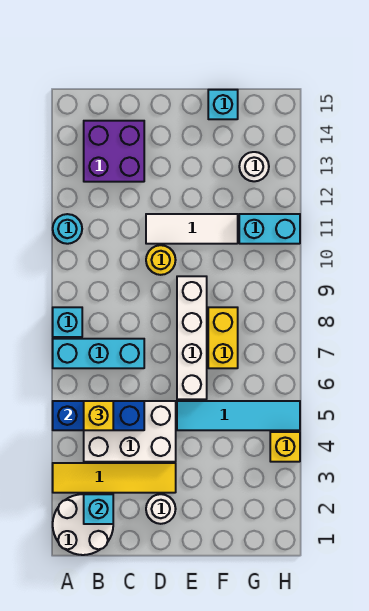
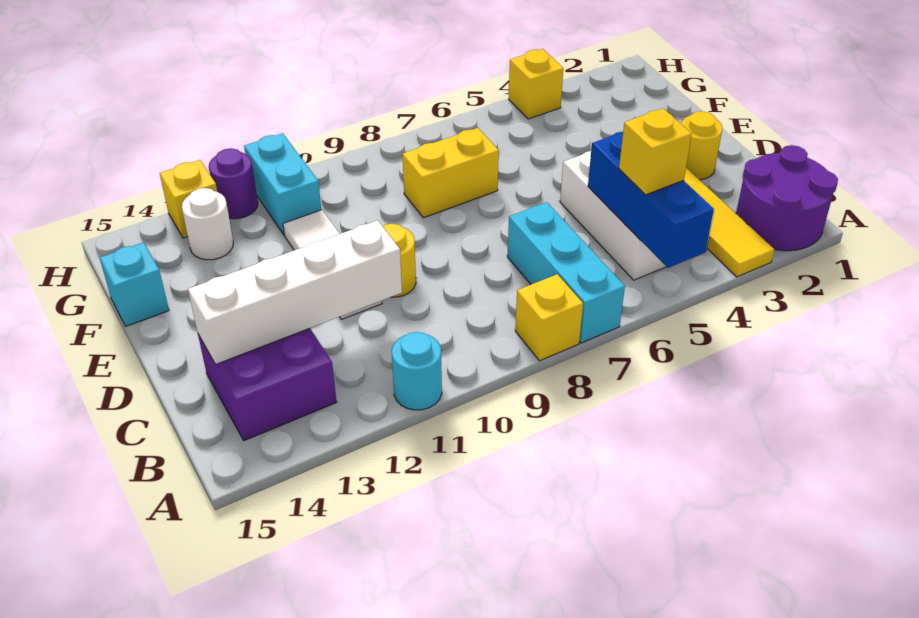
white 2x2 round brick [53,494,113,555] -> purple 2x2 round brick [736,145,838,251]
cyan 1x1 brick [53,307,82,337] -> yellow 1x1 brick [515,274,583,361]
cyan 1x1 brick [84,494,113,524] -> none
white 1x1 round brick [146,494,176,524] -> yellow 1x1 round brick [681,111,723,180]
cyan 1x4 tile [177,401,300,430] -> none
white 1x4 brick [177,276,207,399] -> white 1x4 brick moved to [188,220,402,365]
none -> purple 1x1 round brick [209,148,258,219]
none -> yellow 1x1 brick [160,160,217,238]

